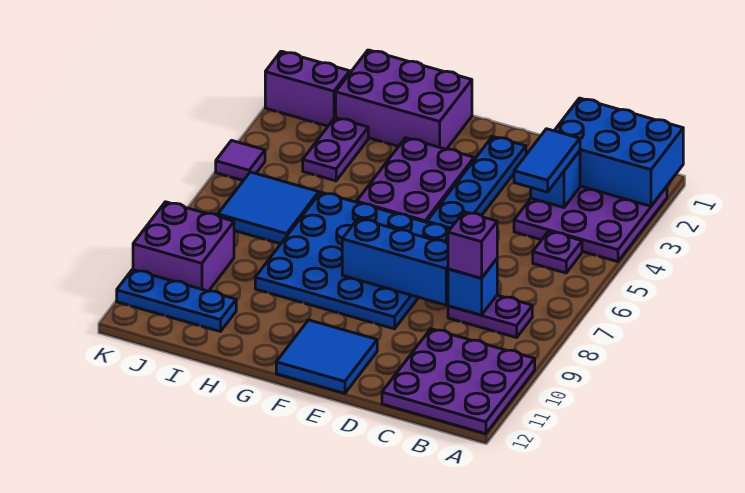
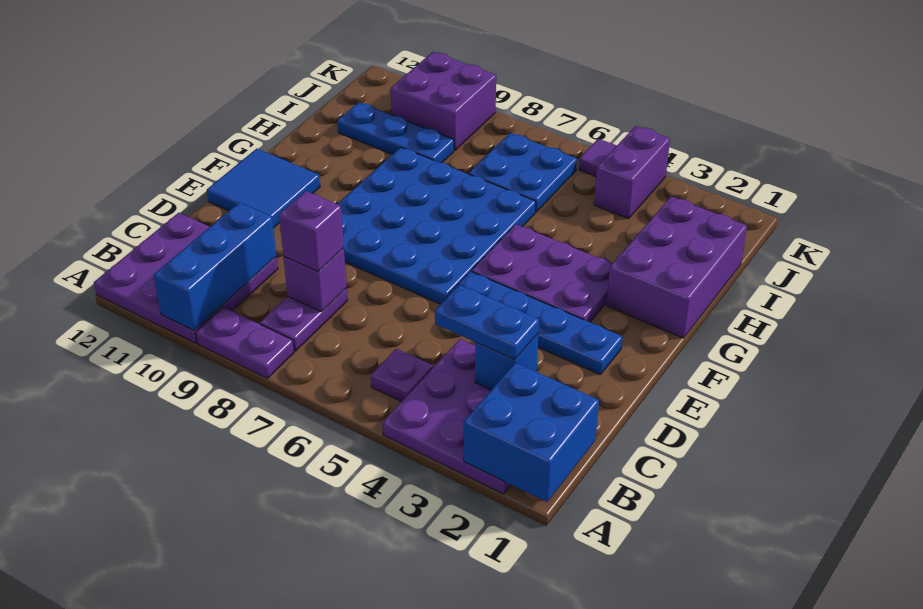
blue 2x3 brick [554,98,683,206] -> blue 2x2 brick [464,363,599,502]
blue 1x2 tile [514,129,580,192] -> blue 1x2 plate [435,285,539,360]
blue 1x1 brick [448,259,497,315] -> purple 1x1 brick [283,248,347,312]
blue 1x3 brick [342,218,448,305] -> blue 1x3 brick moved to [154,202,276,331]
purple 1x2 plate [303,118,368,181] -> purple 1x2 plate moved to [196,307,294,378]
blue 2x2 tile [218,172,319,244] -> blue 2x2 plate [469,133,577,212]
blue 1x3 plate [117,270,236,332] -> blue 1x3 plate turned to [337,102,454,163]
purple 1x2 brick [265,51,350,126] -> purple 1x2 brick moved to [594,126,670,219]

